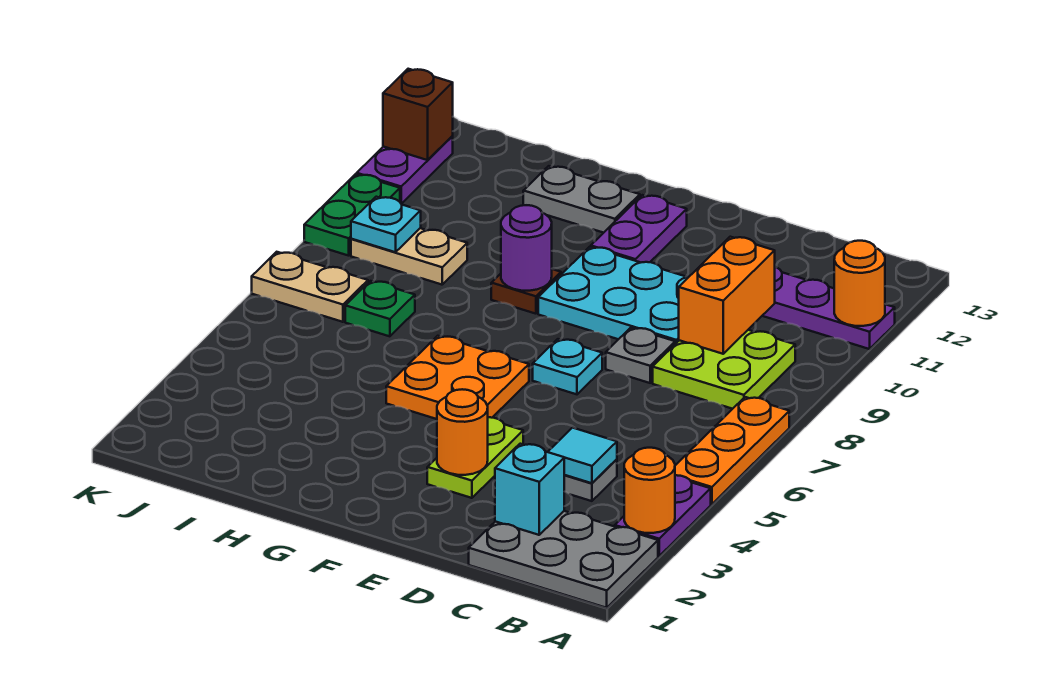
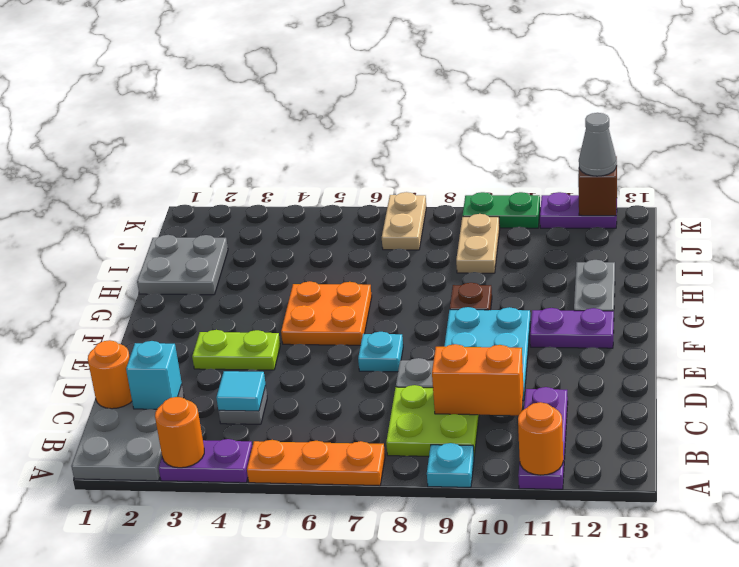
orange 1x1 round brick [437,389,488,475] -> orange 1x1 round brick moved to [88,340,132,409]
purple 1x1 round brick [501,205,552,291] -> none
none -> grey 2x2 plate [137,235,228,295]
green 1x1 plate [345,281,415,336] -> none
cyan 1x1 plate [351,197,421,252] -> cyan 1x1 plate moved to [427,443,474,487]
none -> grey 1x1 cone [579,113,617,176]

